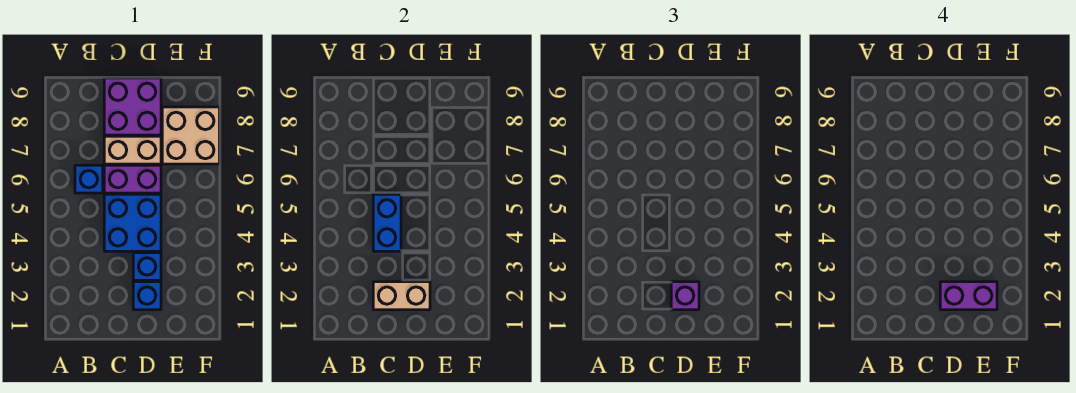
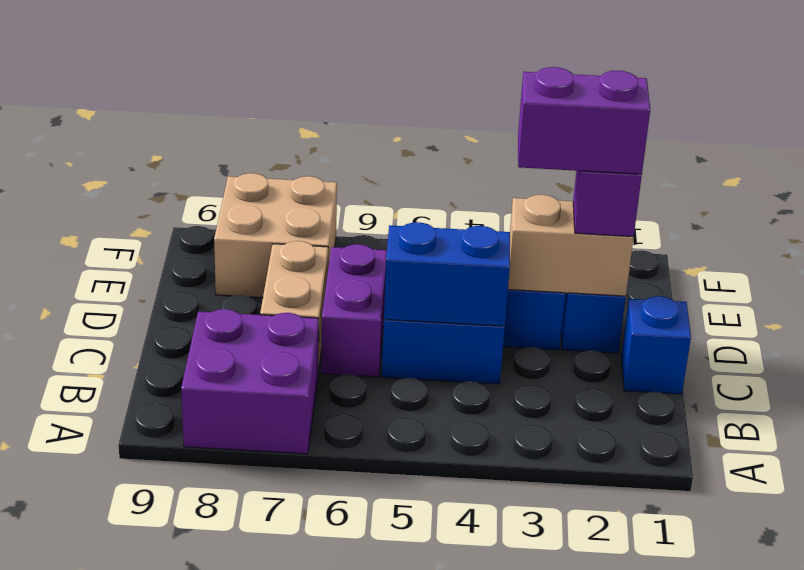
blue 1x1 brick [75,165,103,193] -> blue 1x1 brick moved to [621,296,691,394]
tan 1x2 brick [373,282,430,310] -> tan 1x2 brick turned to [508,195,634,296]
purple 2x2 brick [104,78,161,135] -> purple 2x2 brick moved to [181,309,319,454]
purple 1x2 brick [940,282,997,310] -> purple 1x2 brick turned to [518,67,650,174]

